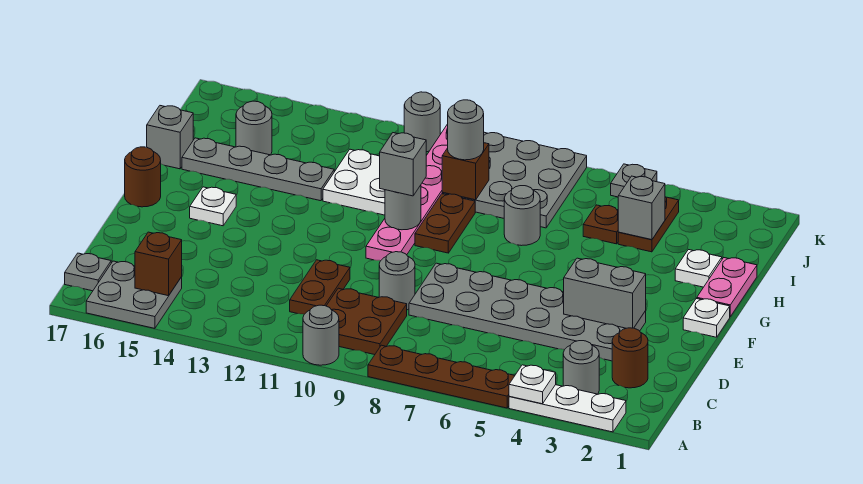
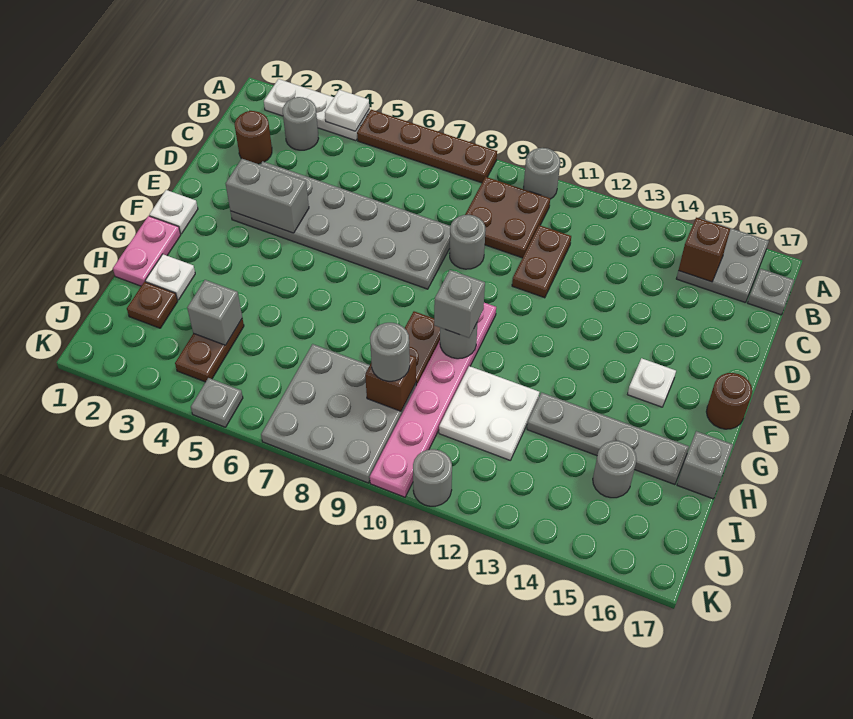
grey 1x1 round brick [504,186,540,246] -> none
brown 1x1 plate [583,205,619,244] -> brown 1x1 plate moved to [127,282,178,328]

